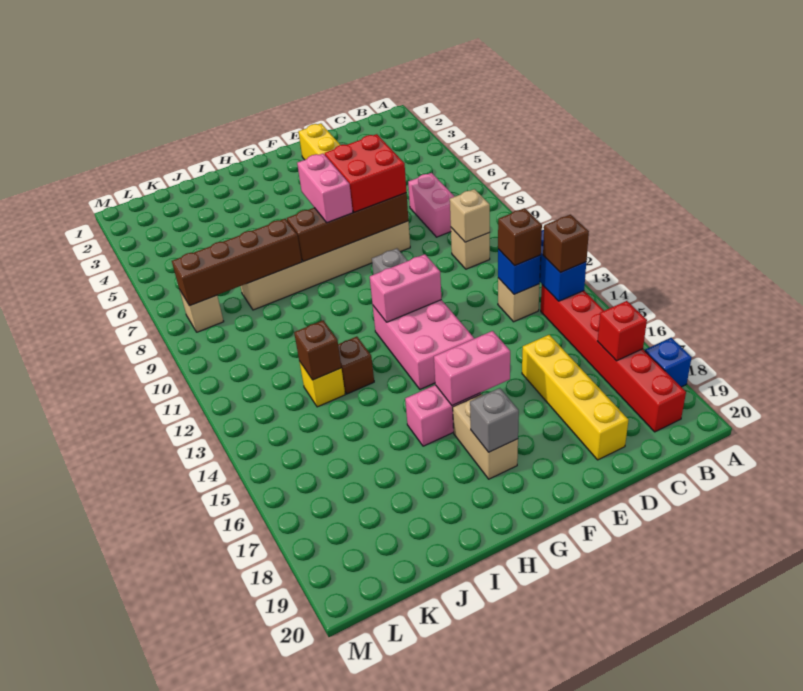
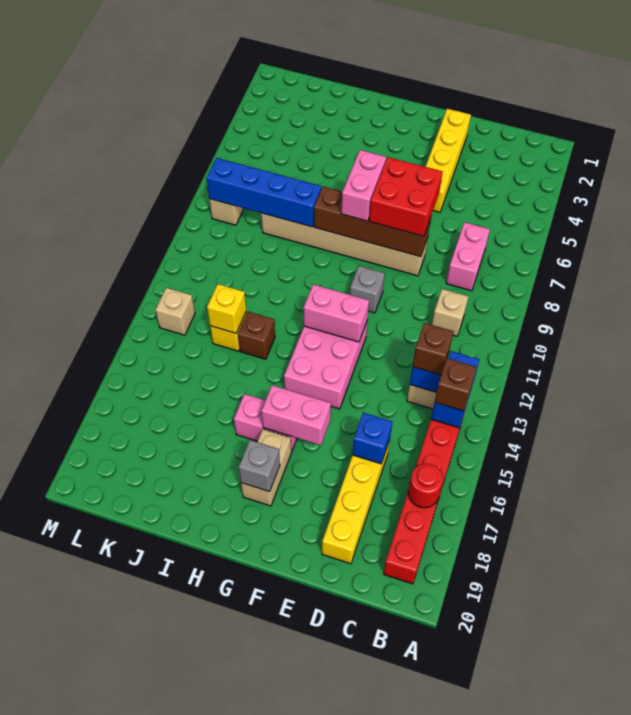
blue 1x1 brick [645,338,692,387] -> blue 1x1 brick moved to [353,413,392,464]
red 1x1 brick [598,301,647,361] -> red 1x1 round brick [408,464,443,508]
tan 1x1 brick [450,189,490,242] -> tan 1x1 brick moved to [155,288,195,335]
brown 1x4 brick [172,219,302,306] -> blue 1x4 brick [206,158,321,227]
brown 1x1 brick [294,320,341,380] -> yellow 1x1 brick [207,284,246,333]

